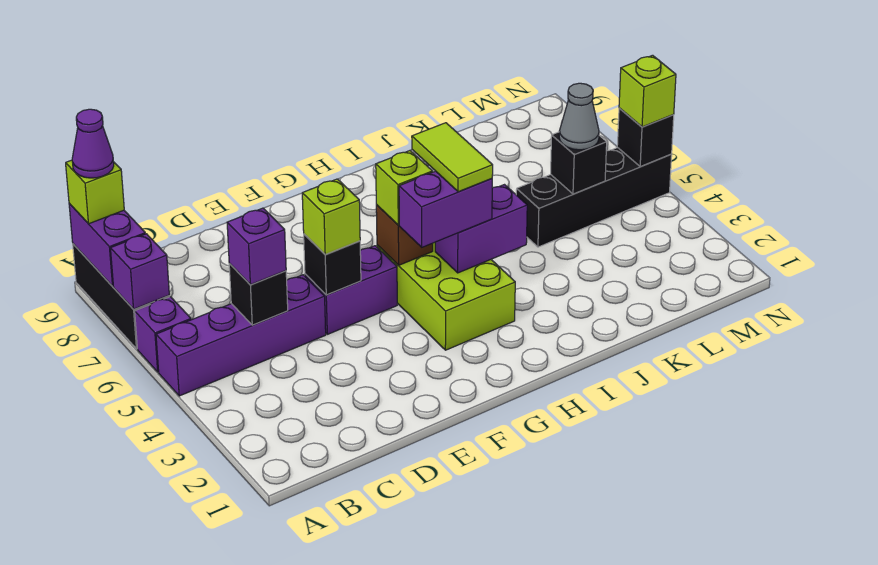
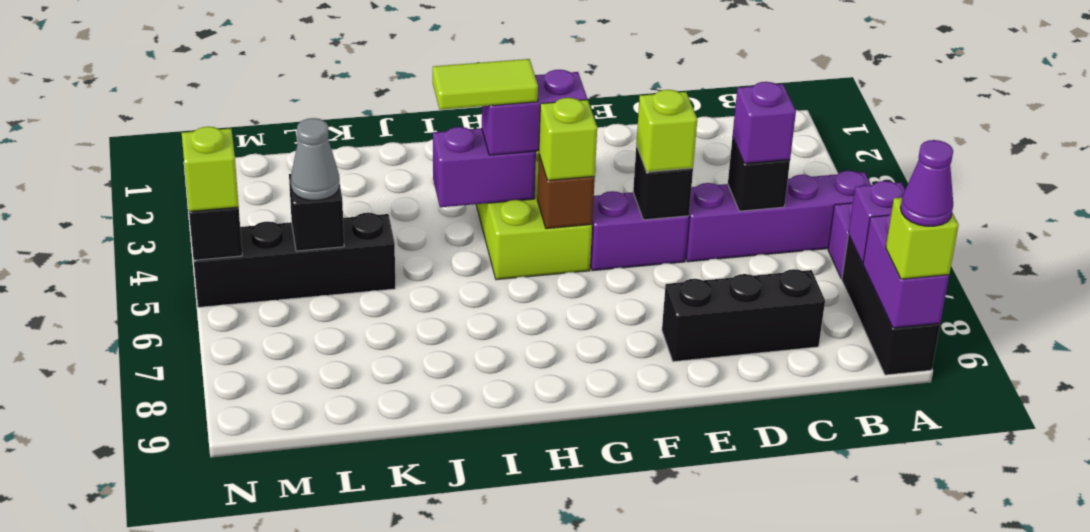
none -> black 1x3 brick [662,269,825,362]
lime 1x2 tile [412,123,493,192] -> lime 1x2 tile turned to [433,59,538,110]

